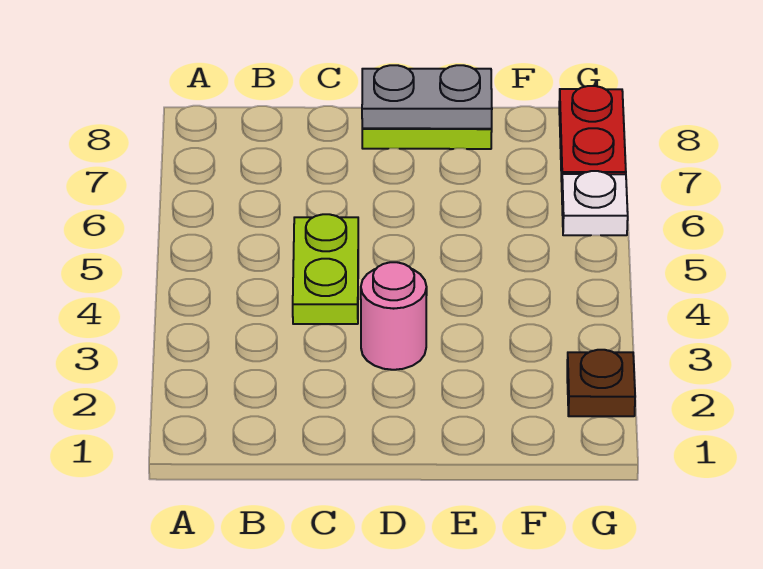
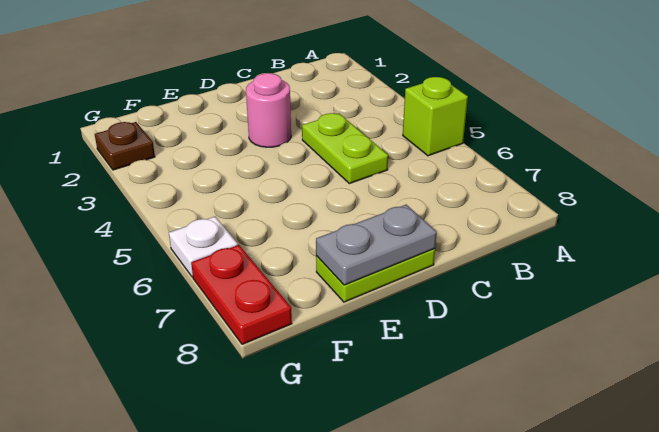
none -> lime 1x1 brick [403,77,468,156]

